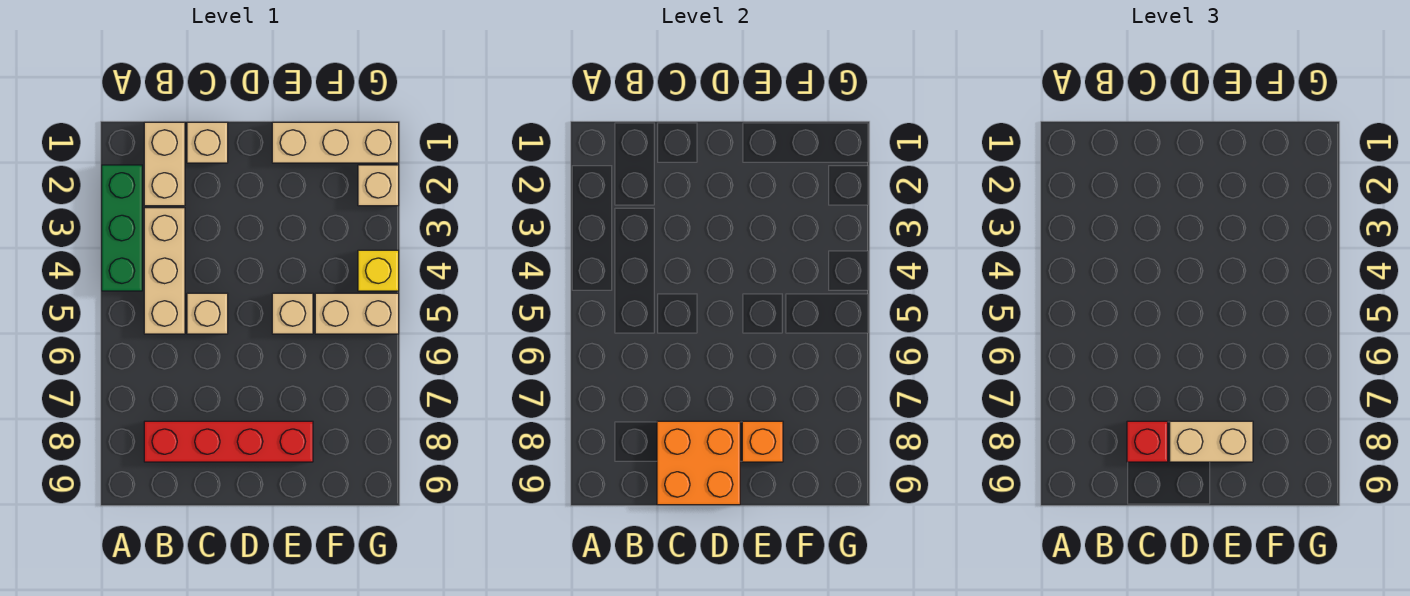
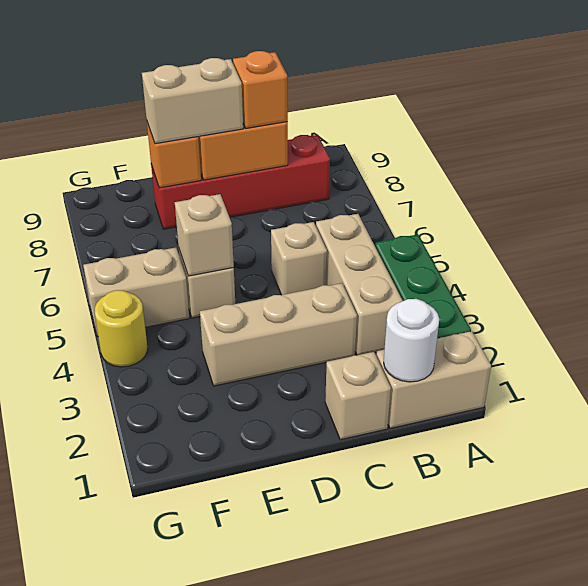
tan 1x2 brick [144,122,185,206] -> tan 1x2 brick turned to [376,331,491,428]
none -> white 1x1 round brick [384,299,439,382]
red 1x1 brick [1127,421,1168,462] -> orange 1x1 brick [233,51,288,128]
tan 1x3 brick [272,122,399,163] -> tan 1x3 brick moved to [200,283,357,386]
tan 1x1 brick [358,165,399,206] -> tan 1x1 brick moved to [175,194,234,276]
yellow 1x1 brick [358,250,399,291] -> yellow 1x1 round brick [95,290,148,367]

